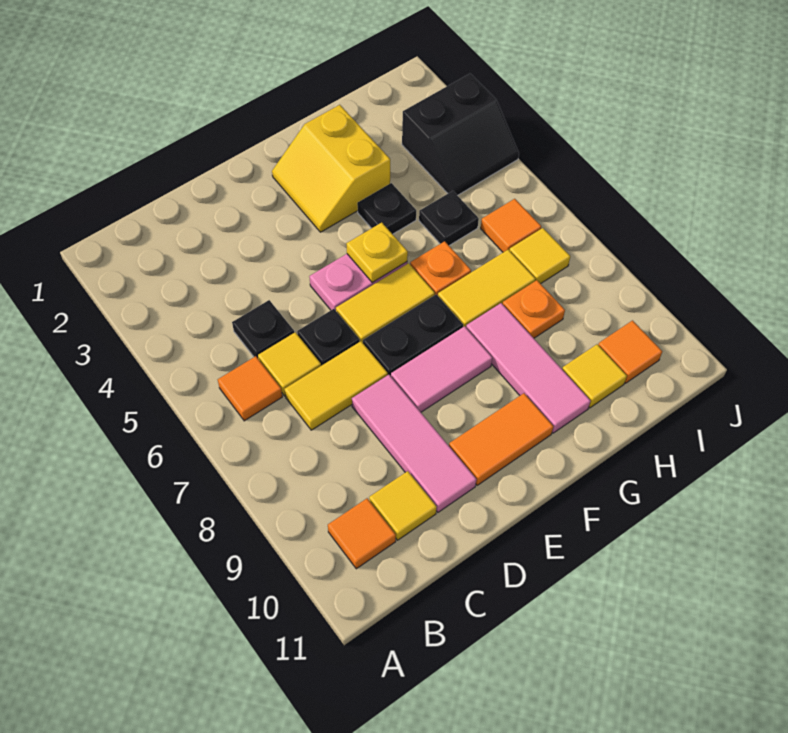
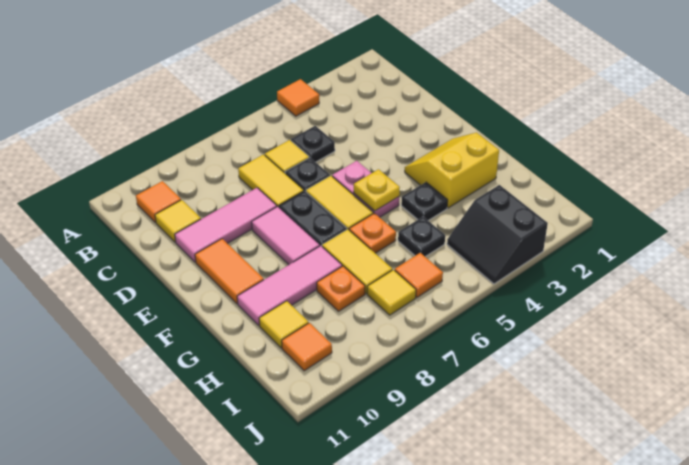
orange 1x1 tile [218,356,282,421] -> orange 1x1 tile moved to [277,79,319,116]

